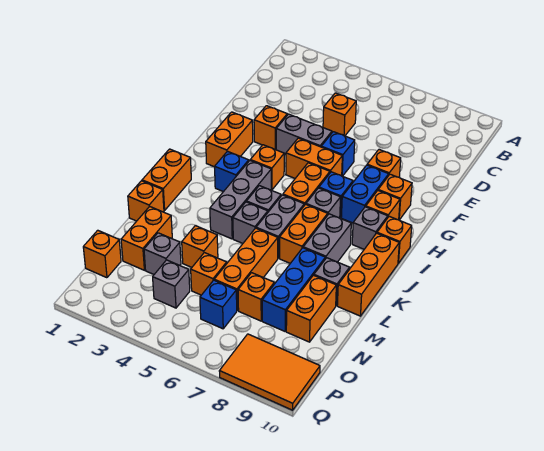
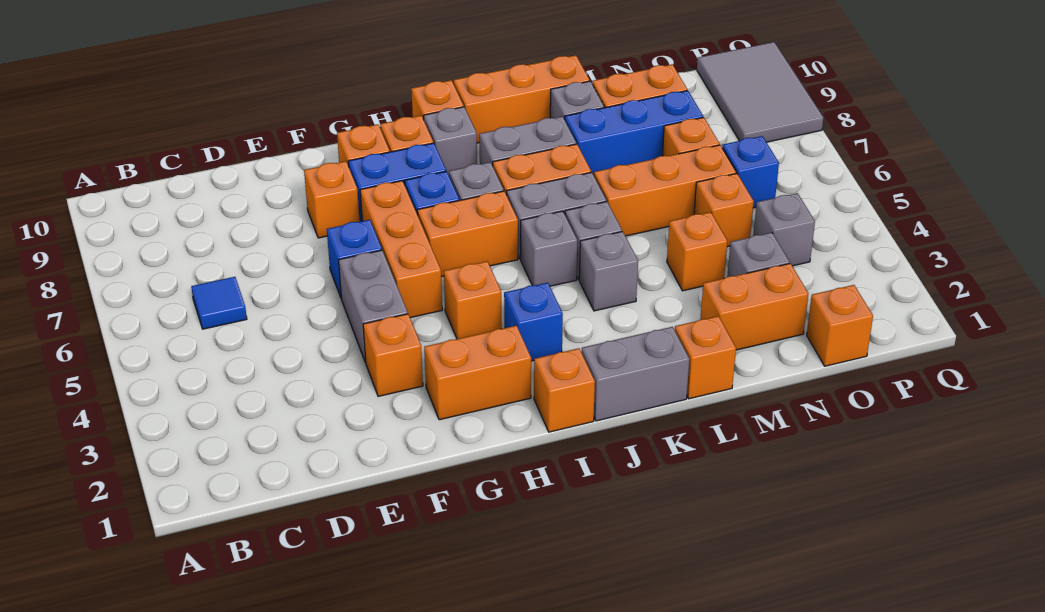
none -> blue 1x1 tile [191,277,247,329]
orange 1x1 brick [323,93,356,136] -> orange 1x1 brick moved to [534,348,595,432]
orange 1x2 brick [286,138,342,178] -> orange 1x3 brick [360,181,442,318]
grey 1x3 brick [210,161,271,239] -> grey 1x1 brick [579,231,638,311]
orange 1x2 brick [142,149,191,211] -> grey 1x2 brick [581,327,689,421]
orange 2x3 tile [219,334,320,410] -> grey 2x3 tile [697,42,824,142]

